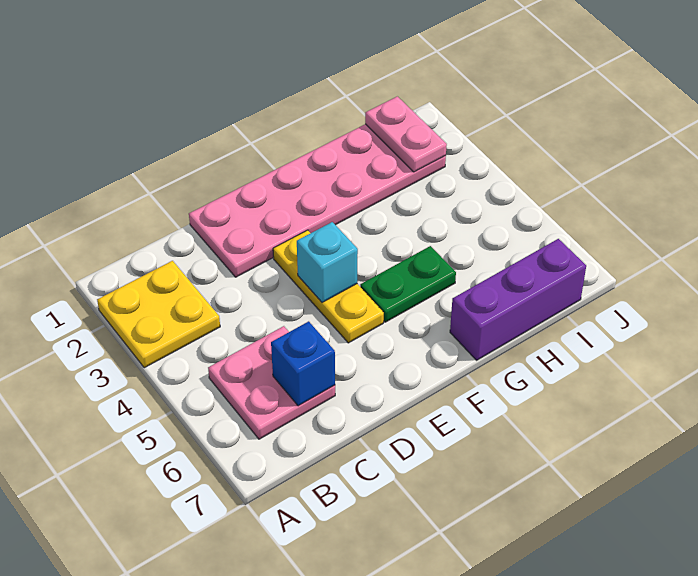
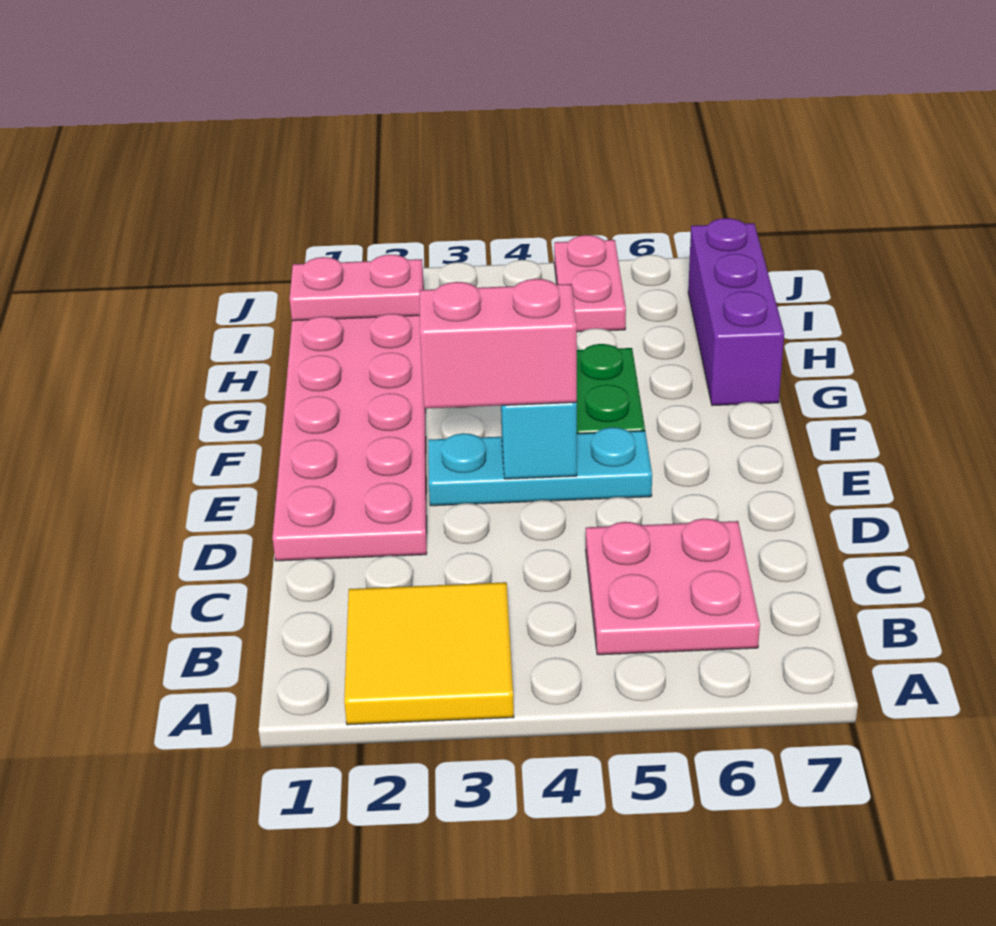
yellow 2x2 plate [97,261,220,368] -> yellow 2x2 tile [344,582,514,725]
blue 1x1 brick [271,321,335,406] -> none
yellow 1x3 plate [273,230,384,343] -> cyan 1x3 plate [428,427,652,506]
none -> pink 1x2 brick [420,279,577,409]
none -> pink 1x2 plate [554,235,626,332]

